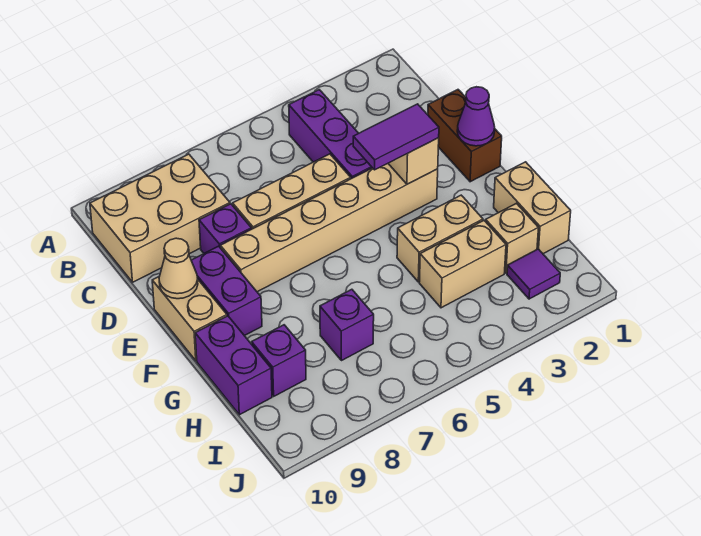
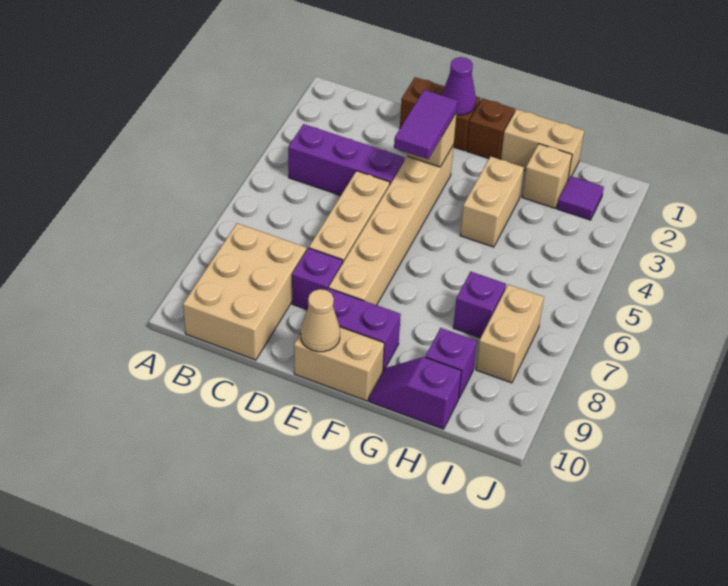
none -> brown 1x1 brick [467,98,515,159]
purple 1x2 brick [195,316,272,415] -> purple 1x2 slope [369,357,462,429]
tan 1x2 brick [419,221,506,308] -> tan 1x2 brick moved to [476,284,544,383]

